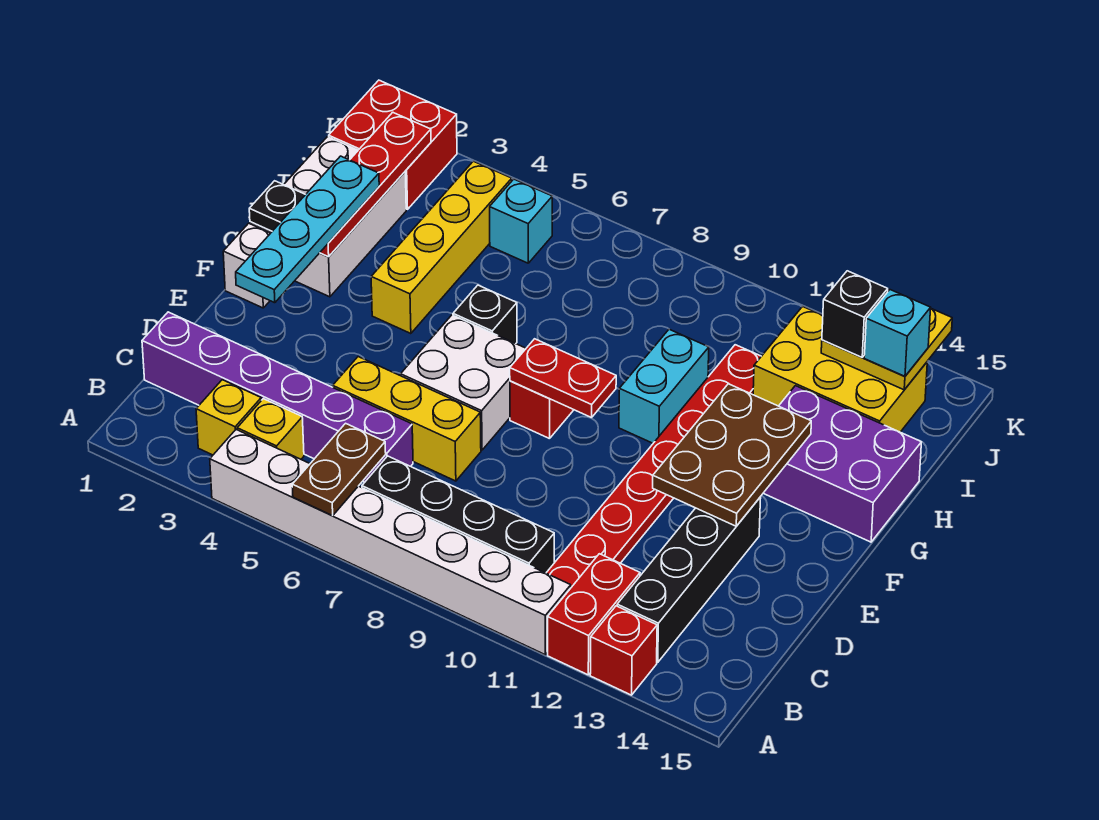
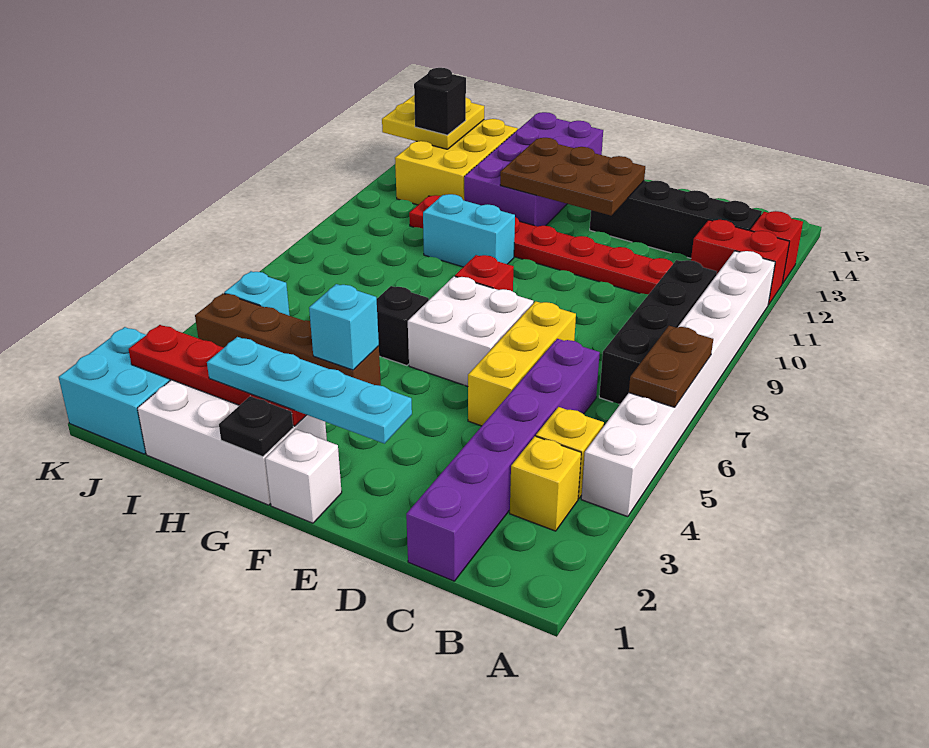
brown 1x2 plate [292,423,386,516] -> brown 1x2 plate turned to [629,326,713,407]
red 1x2 plate [510,339,616,418] -> none
yellow 1x4 brick [371,161,512,334] -> brown 1x4 brick [195,293,381,386]
purple 2x3 brick [763,386,921,542] -> purple 2x4 brick [464,112,603,226]
red 2x2 brick [329,80,457,209] -> cyan 2x2 brick [59,327,171,454]
cyan 1x1 brick [864,290,931,376] -> cyan 1x1 brick moved to [309,284,379,370]

